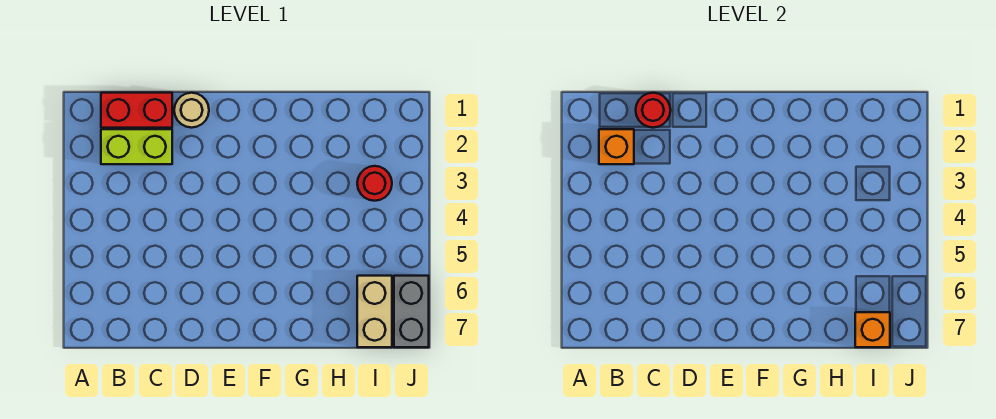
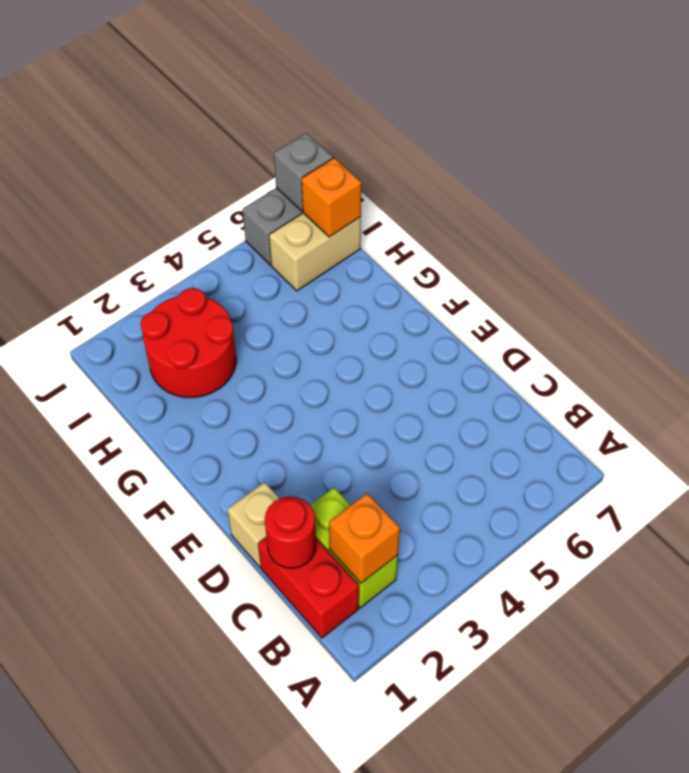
tan 1x1 round brick [174,93,209,128] -> tan 1x1 brick [227,482,280,567]
red 1x1 round brick [357,166,392,201] -> red 2x2 round brick [141,288,236,397]
none -> grey 1x1 brick [274,133,333,211]

